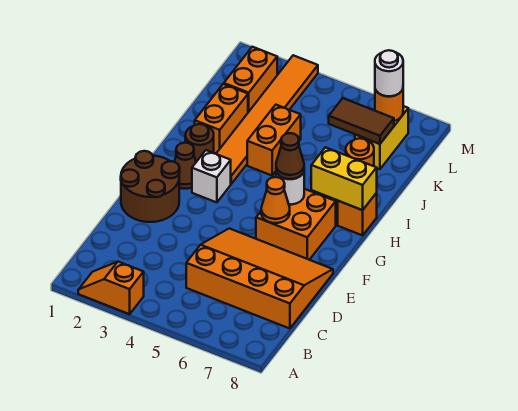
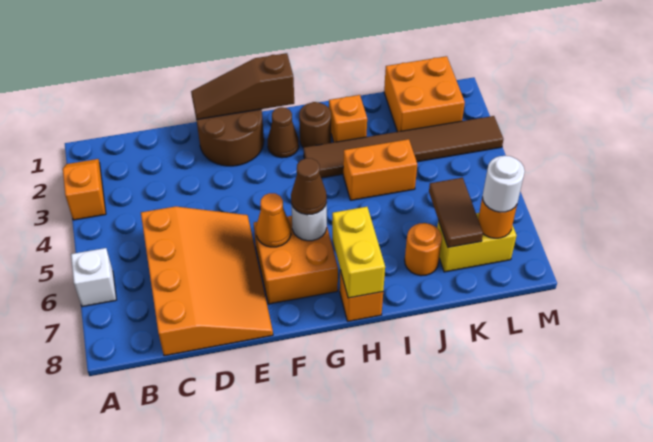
none -> brown 1x3 slope [191,53,294,120]
white 1x1 brick [192,150,231,203] -> white 1x1 brick moved to [71,248,116,307]
orange 1x6 tile [216,55,318,184] -> brown 1x6 tile [303,116,503,178]
orange 1x2 brick [195,84,248,154] -> orange 1x1 brick [329,95,367,142]
orange 1x2 brick [224,47,277,112] -> orange 2x2 brick [384,56,465,132]

